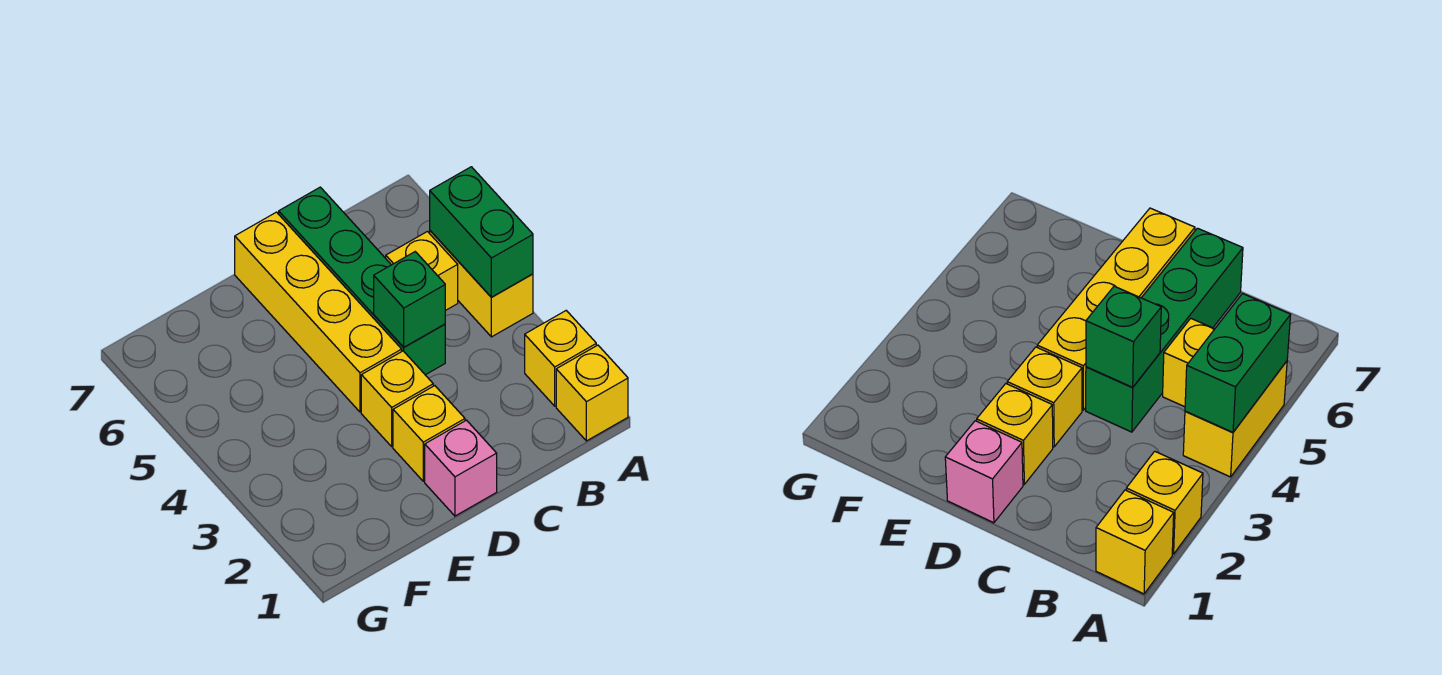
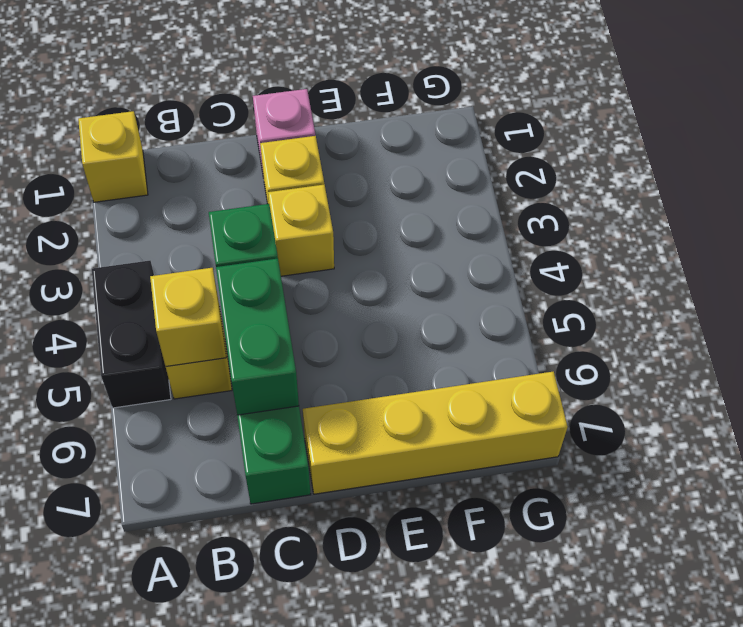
yellow 1x1 brick [525,311,596,406] -> yellow 1x1 brick moved to [150,268,226,367]
yellow 1x2 brick [430,231,533,337] -> black 1x2 brick [92,261,171,408]
green 1x2 brick [430,167,533,297] -> green 1x2 brick moved to [216,258,299,415]
yellow 1x4 brick [235,212,402,412] -> yellow 1x4 brick turned to [303,371,568,494]

